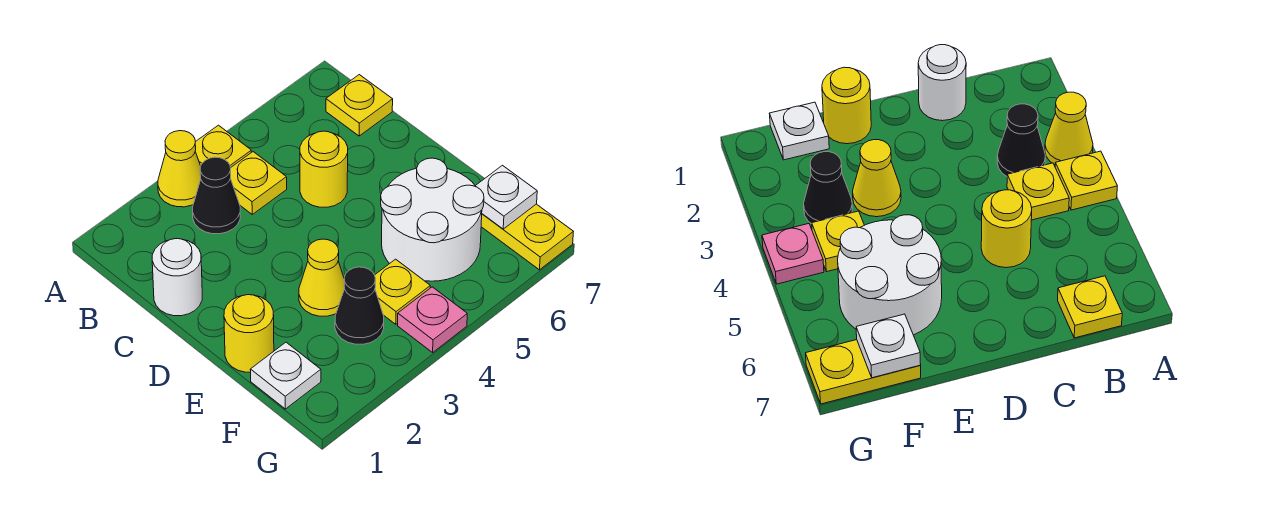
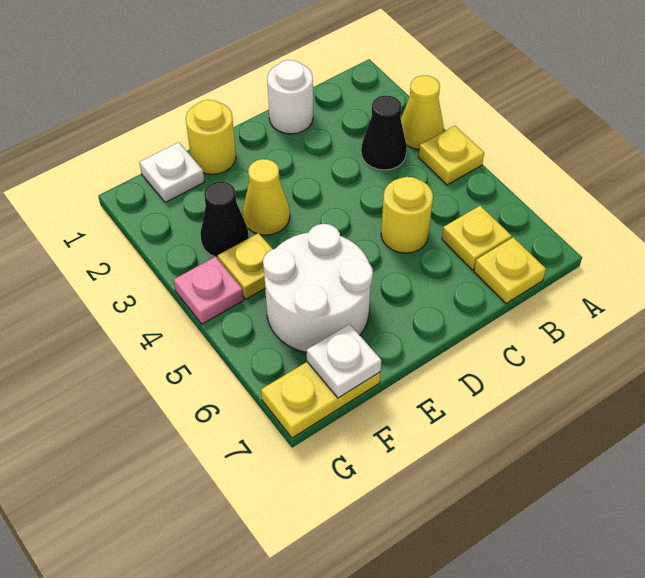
yellow 1x1 plate [231,152,287,214] -> yellow 1x1 plate moved to [442,206,512,270]

